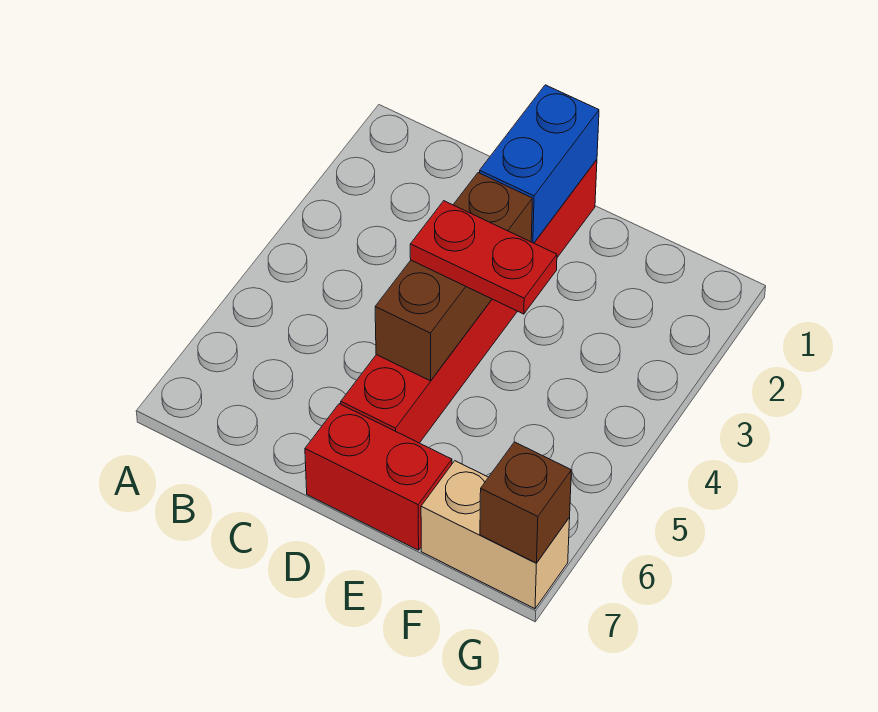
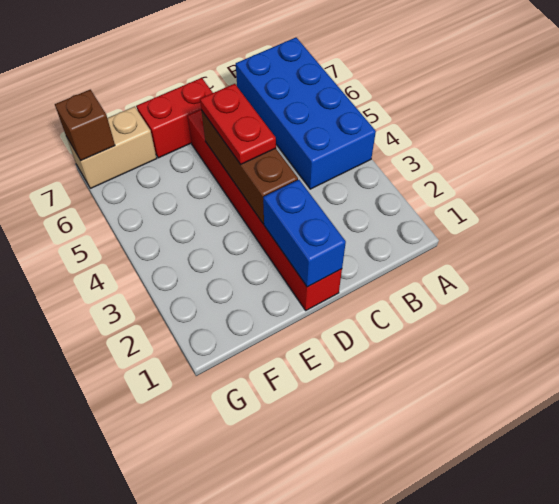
none -> blue 2x4 brick [236,38,376,189]
red 1x2 plate [410,201,557,314] -> red 1x2 plate turned to [200,84,276,164]

